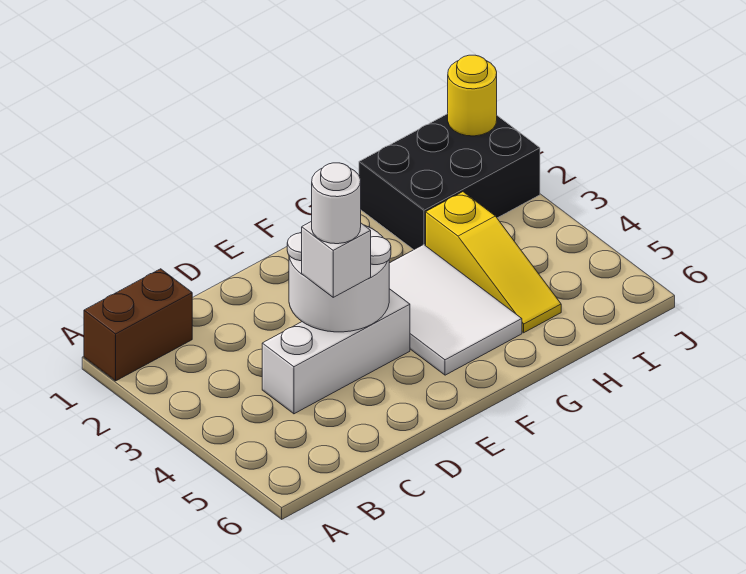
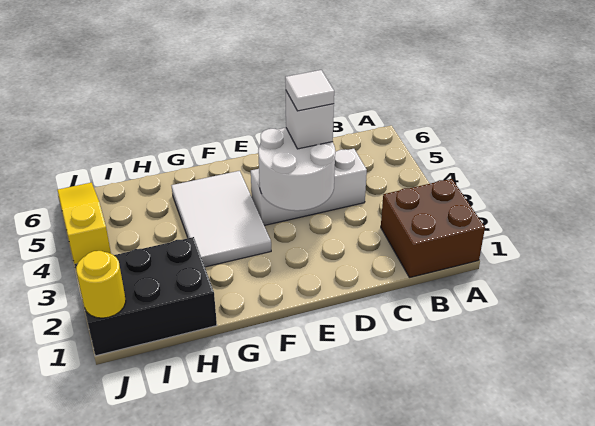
brown 1x2 brick [84,269,192,381] -> brown 2x2 brick [381,179,485,278]
white 1x1 round brick [312,163,361,244] -> white 1x1 tile [285,70,334,111]
yellow 1x3 slope [426,192,561,333] -> yellow 1x3 slope moved to [58,183,111,264]

